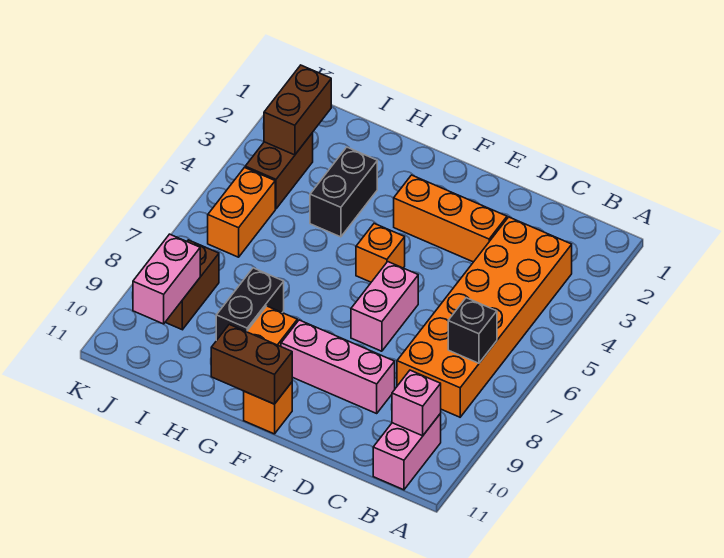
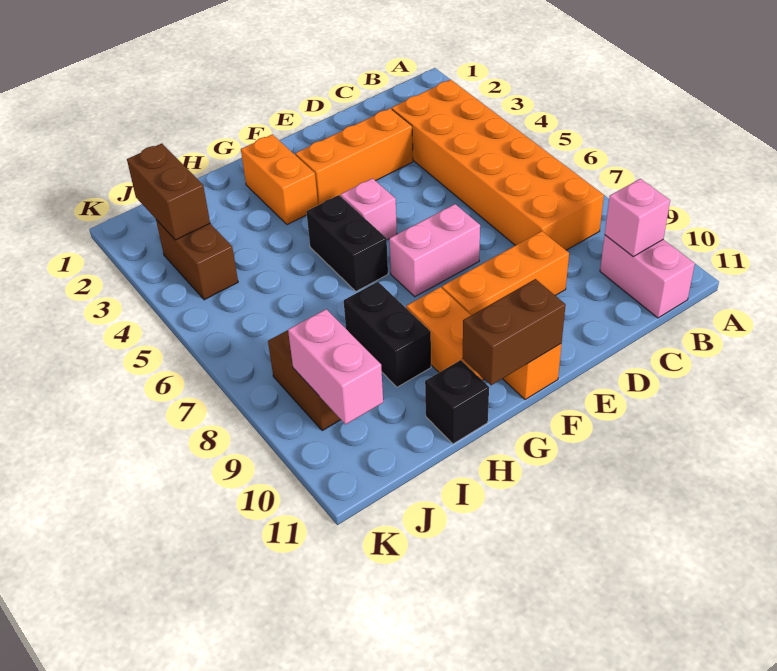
black 1x1 brick [448,298,497,363] -> black 1x1 brick moved to [425,360,489,444]
pink 1x3 brick [281,320,395,413] -> orange 1x3 brick [442,231,569,315]
pink 1x2 brick [351,262,418,351] -> pink 1x2 brick turned to [389,204,480,297]
orange 1x1 brick [356,224,405,282] -> pink 1x1 brick [341,178,397,240]
black 1x2 brick [310,147,377,237] -> black 1x2 brick moved to [306,195,388,291]
orange 1x2 brick [208,168,275,257] -> orange 1x2 brick moved to [241,134,318,225]

